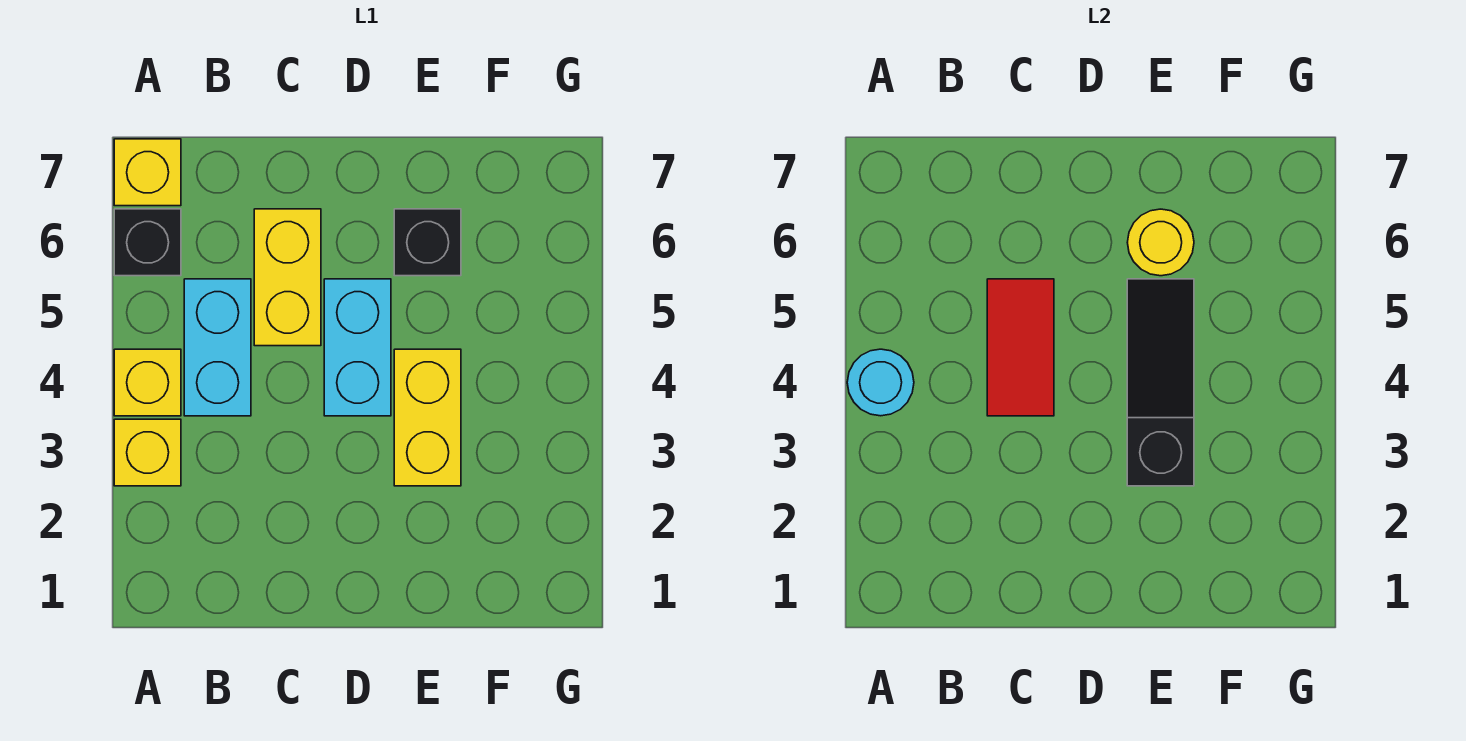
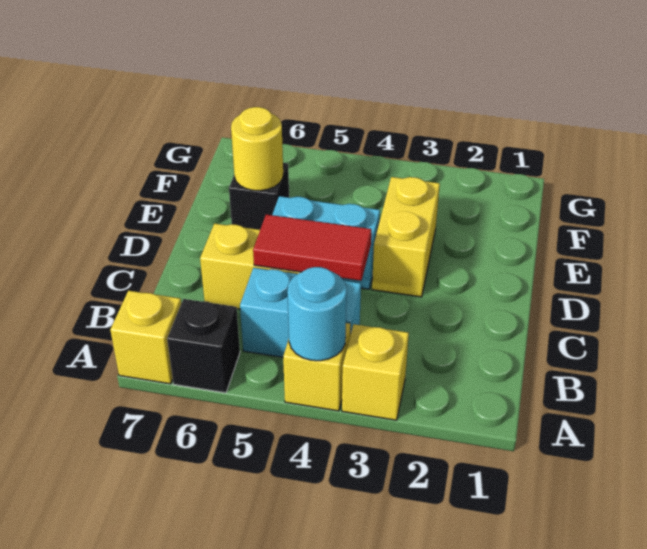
yellow 1x2 brick [394,349,461,486] -> yellow 1x2 brick turned to [372,177,440,297]
black 1x3 slope [1127,279,1194,486] -> none

